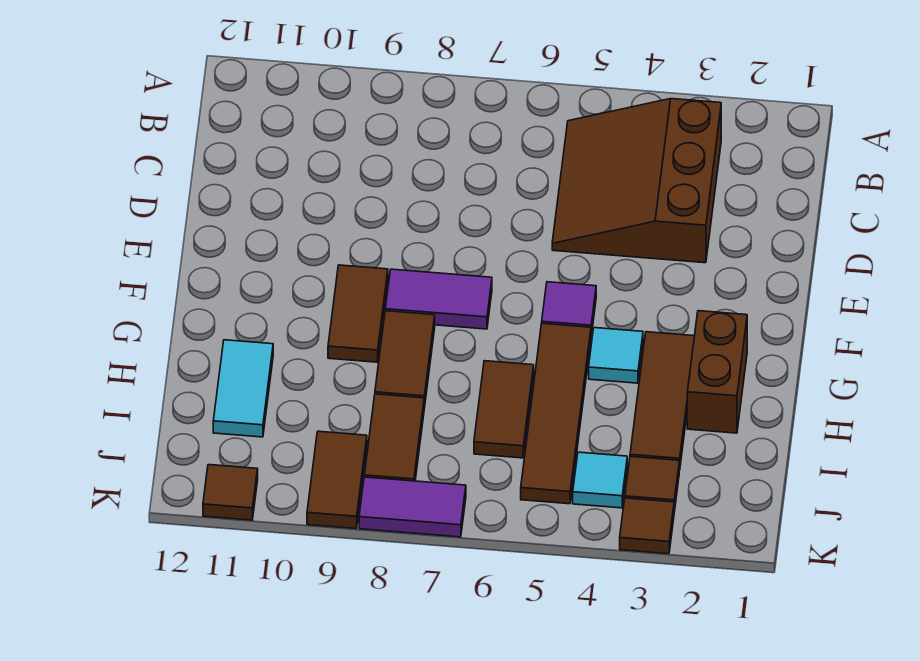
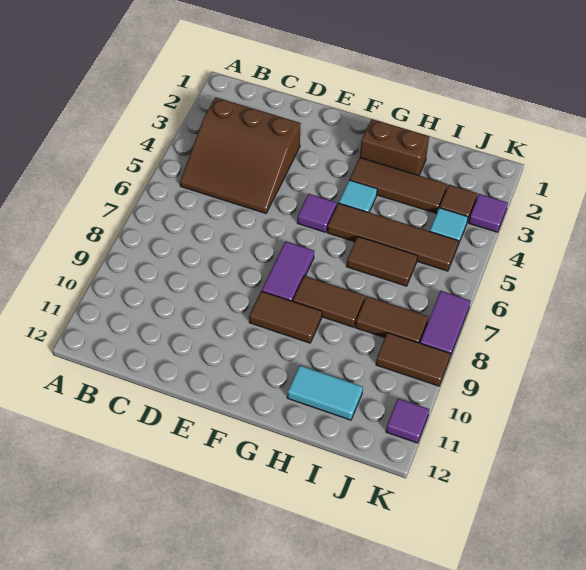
brown 1x1 tile [620,498,674,554] -> purple 1x1 tile [469,194,508,232]
brown 1x1 tile [203,465,258,520] -> purple 1x1 tile [386,399,429,443]

